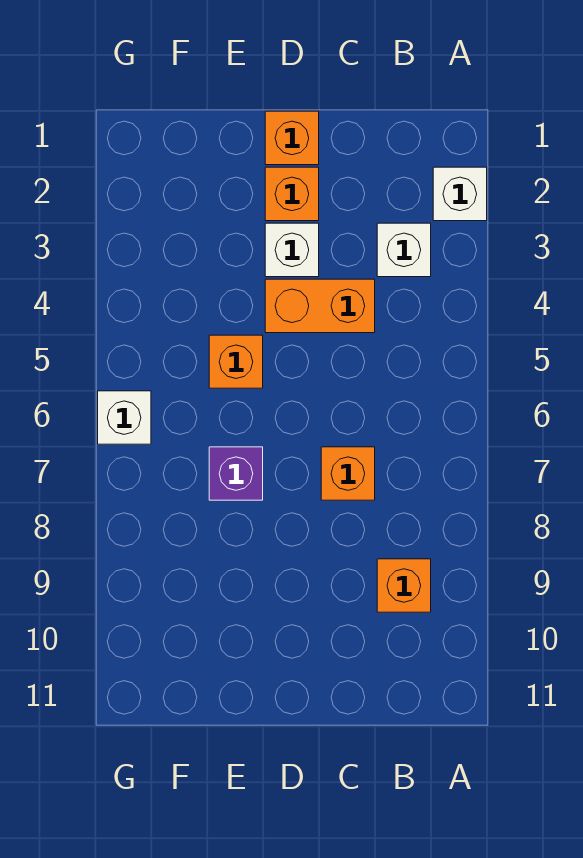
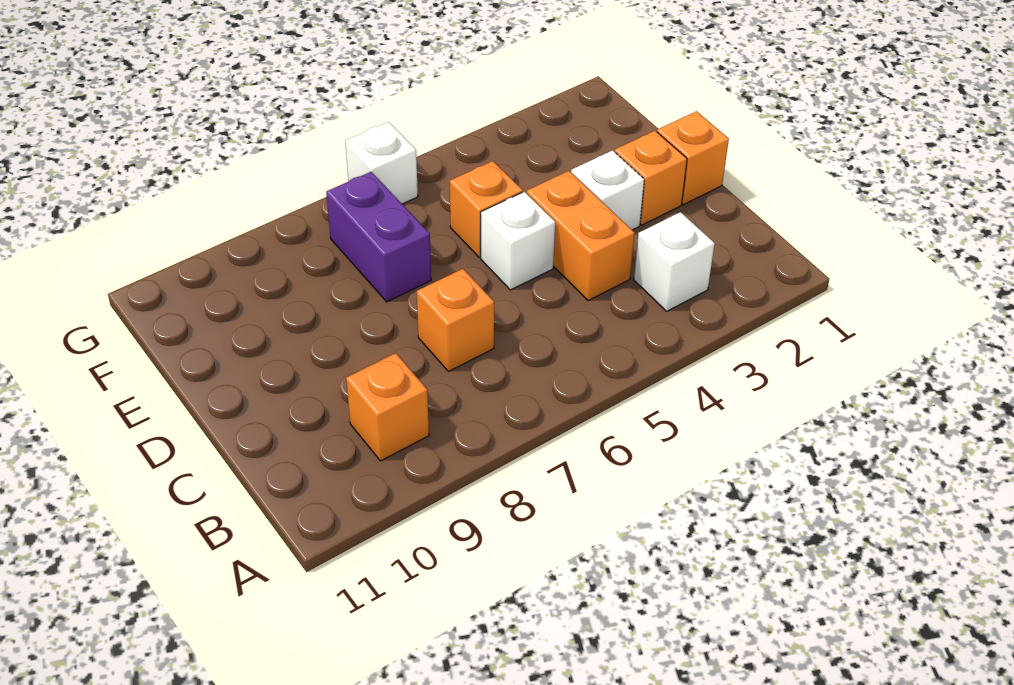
white 1x1 brick [433,167,487,221] -> white 1x1 brick moved to [481,192,555,290]
purple 1x1 brick [209,447,263,500] -> purple 1x2 brick [326,172,431,302]

